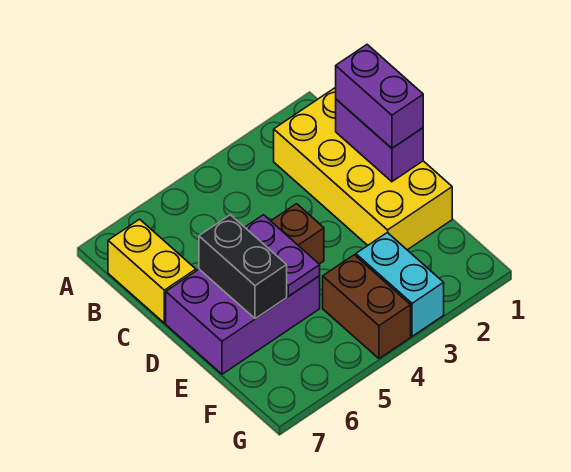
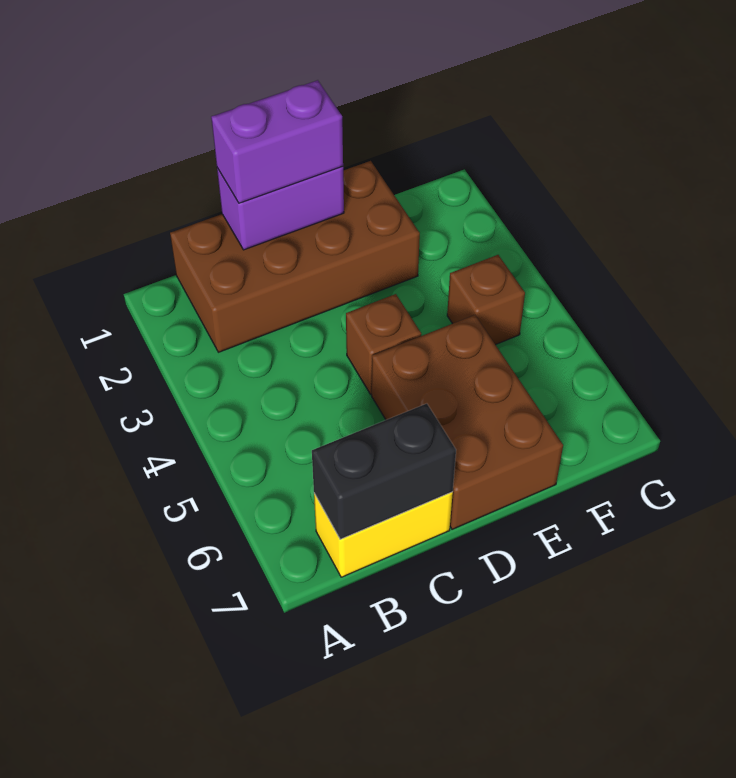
yellow 2x4 brick [274,87,452,250] -> brown 2x4 brick [170,161,420,352]
purple 2x3 brick [166,269,320,374] -> brown 2x3 brick [372,315,563,529]
purple 1x2 plate [245,215,320,296] -> none
black 1x2 brick [199,215,287,319] -> black 1x2 brick moved to [312,404,456,539]
cyan 1x2 brick [356,233,444,336] -> none
brown 1x2 brick [323,255,411,359] -> brown 1x1 brick [447,255,525,345]

